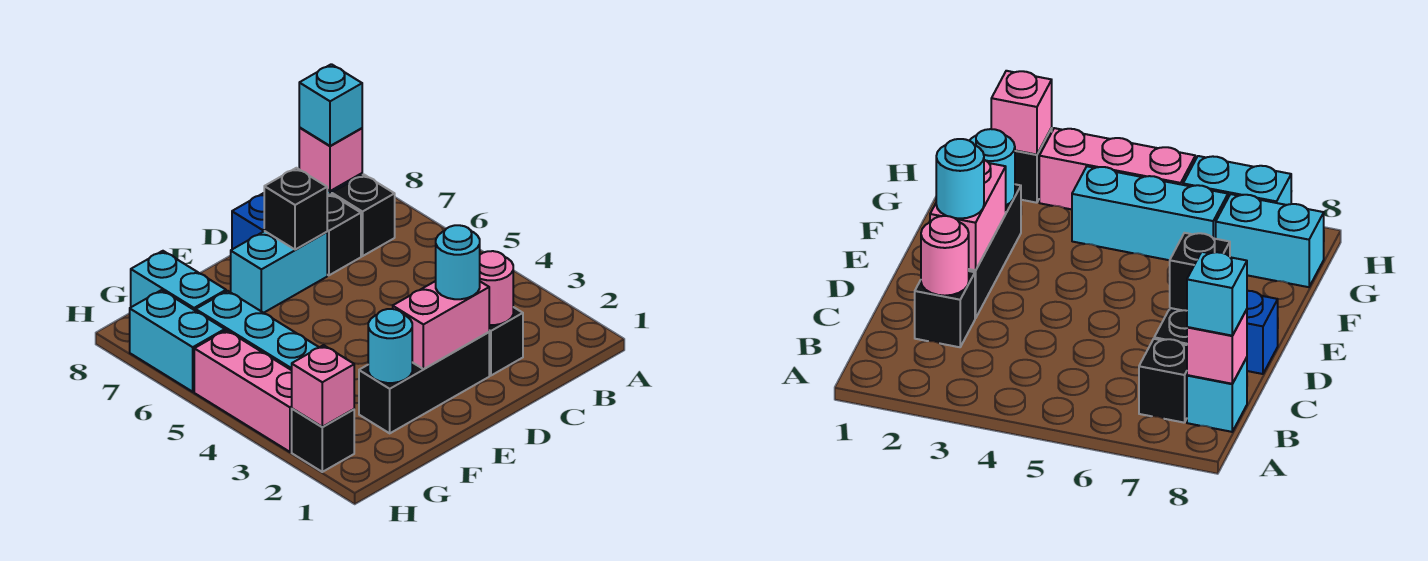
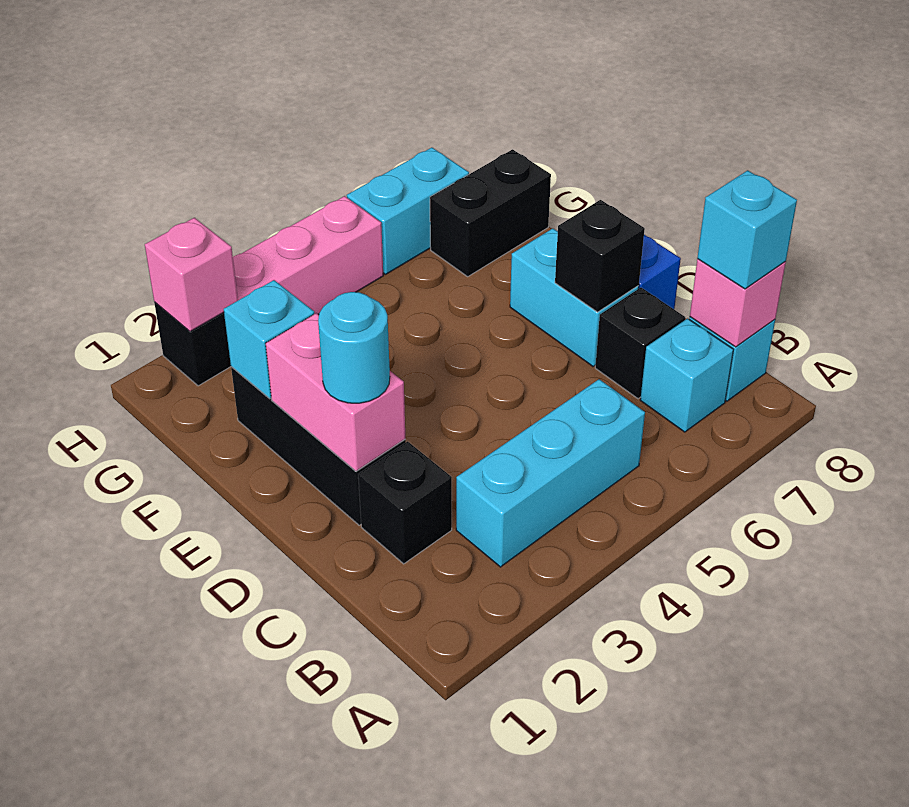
black 1x1 brick [332,174,395,256] -> cyan 1x1 brick [640,319,733,432]
pink 1x1 round brick [480,251,513,325] -> none
cyan 1x1 round brick [368,309,412,383] -> cyan 1x1 brick [224,280,314,398]
cyan 1x3 brick [196,291,319,370] -> cyan 1x3 brick moved to [456,379,645,567]
cyan 1x2 brick [131,251,226,311] -> black 1x2 brick [430,149,551,277]

